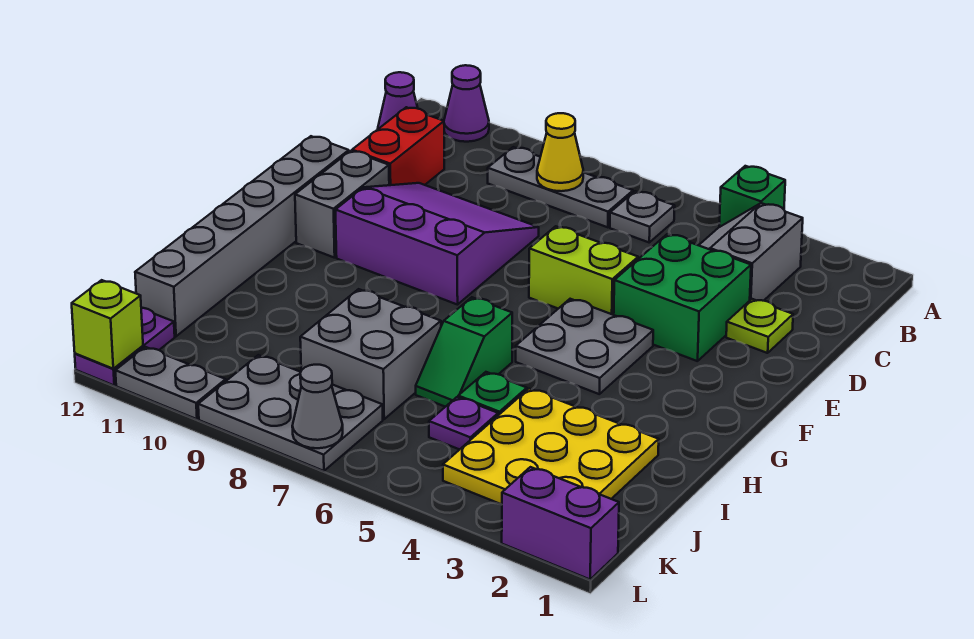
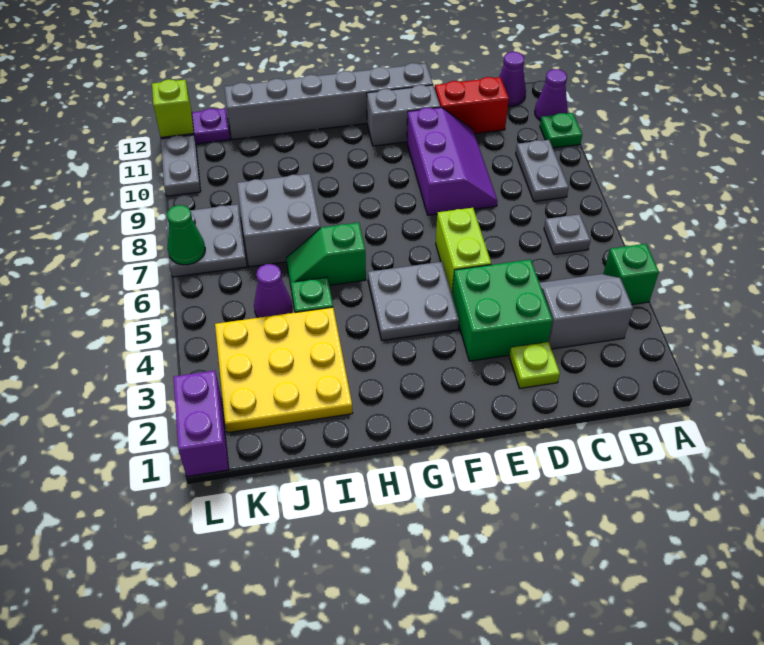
none -> green 1x1 plate [540,113,582,148]
grey 1x3 plate [488,147,633,227] -> grey 1x2 plate [516,140,569,201]
yellow 1x1 cone [537,113,583,191] -> none
purple 3x3 slope [335,183,539,305] -> purple 2x3 slope [407,107,497,215]
purple 1x1 plate [429,397,498,450] -> purple 1x1 cone [254,264,292,318]
grey 2x3 plate [198,355,383,471] -> grey 2x2 plate [166,204,247,277]
grey 1x1 cone [292,365,343,448] -> green 1x1 cone [167,205,205,265]

